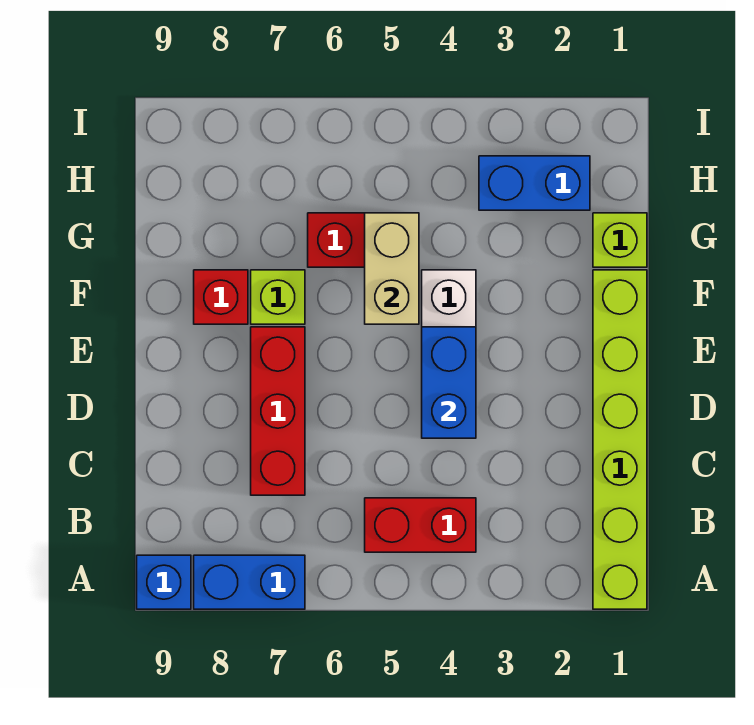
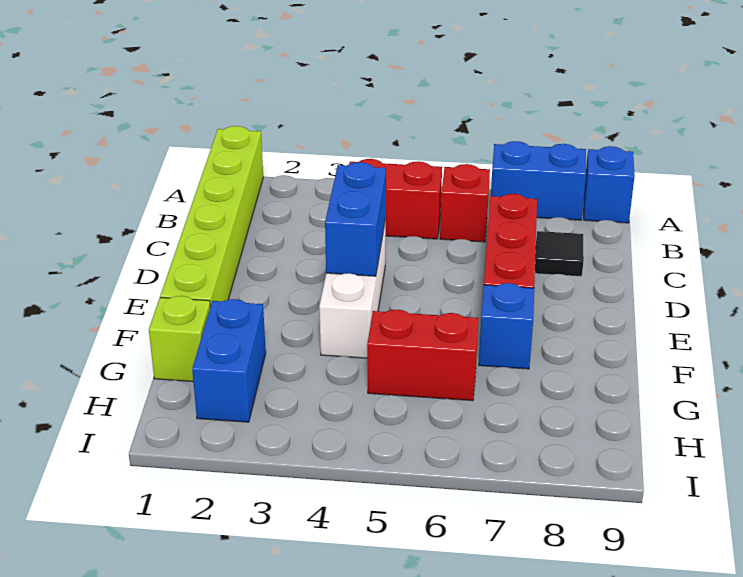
none -> black 1x1 tile [535,231,584,277]
tan 1x2 brick [365,213,419,324] -> none
lime 1x1 brick [251,270,305,324] -> blue 1x1 brick [479,283,534,369]
red 1x1 brick [194,270,248,324] -> red 1x1 brick moved to [440,164,490,242]
blue 1x2 brick [479,156,590,210] -> blue 1x2 brick turned to [192,299,266,422]

